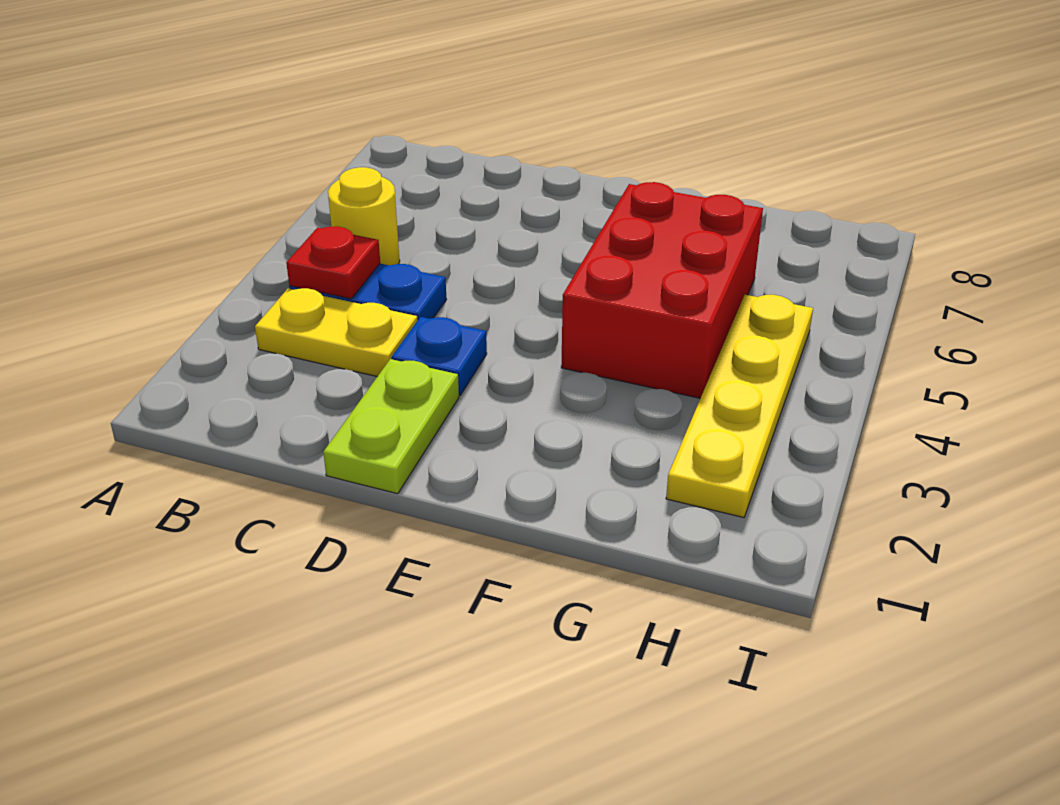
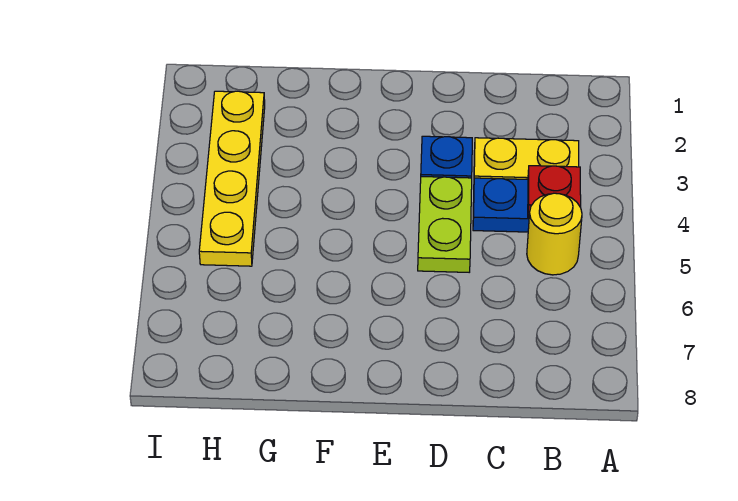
lime 1x2 plate [323,359,459,494] -> lime 1x2 plate moved to [418,177,472,272]
red 2x3 brick [561,182,763,398] -> none

